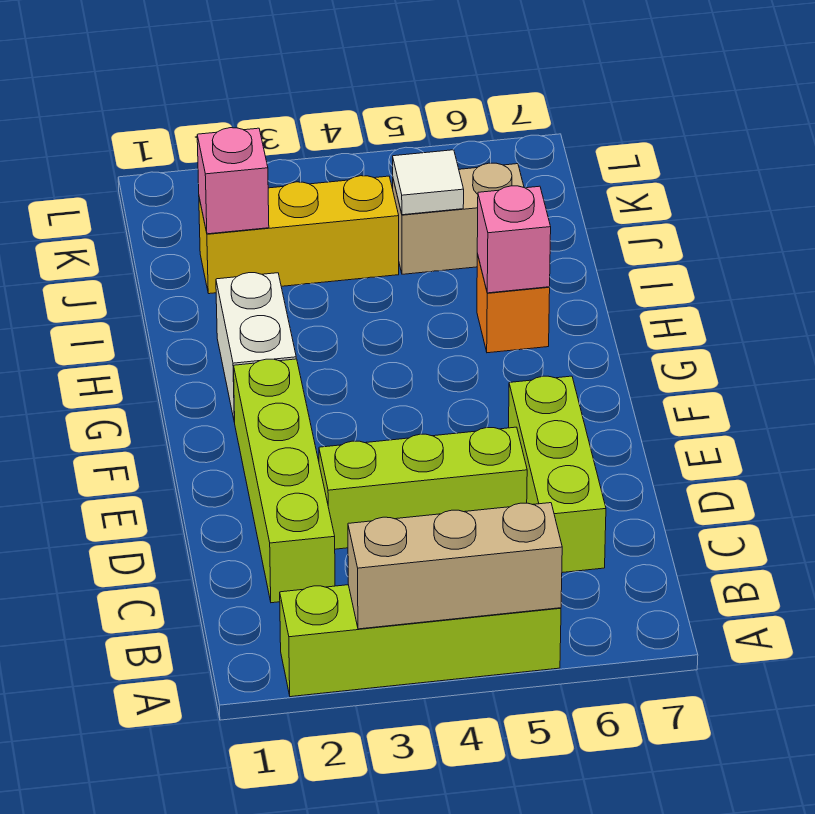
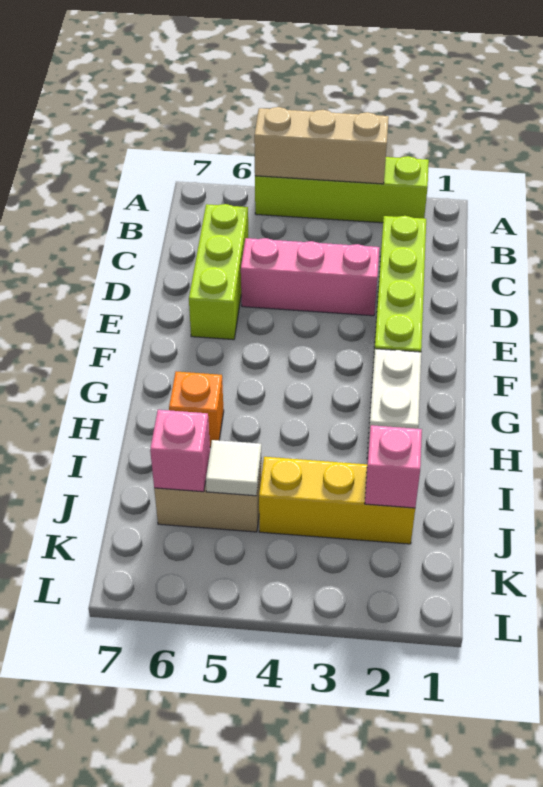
lime 1x3 brick [319,427,527,549] -> pink 1x3 brick [241,238,379,316]
pink 1x1 brick [477,186,551,293] -> pink 1x1 brick moved to [150,410,210,492]

